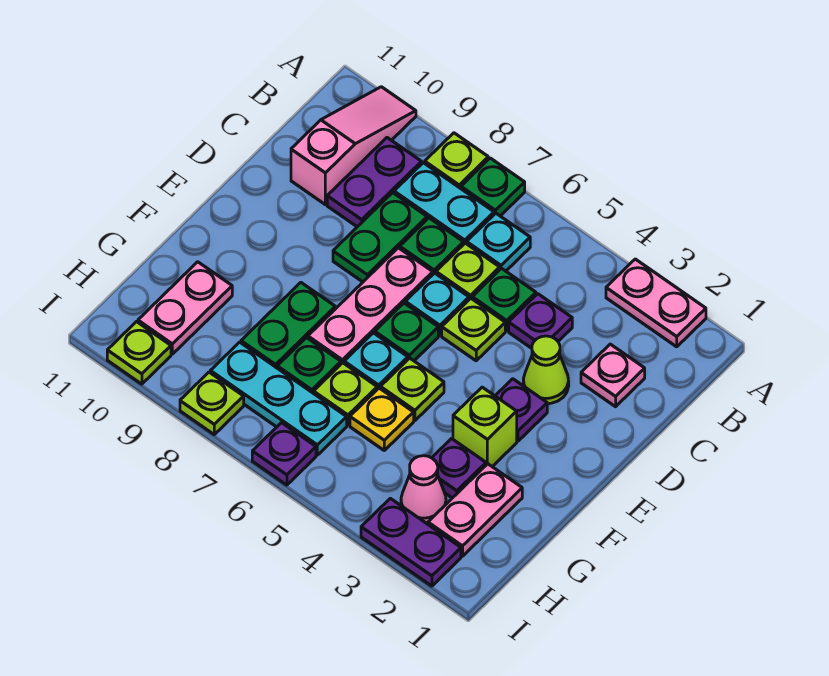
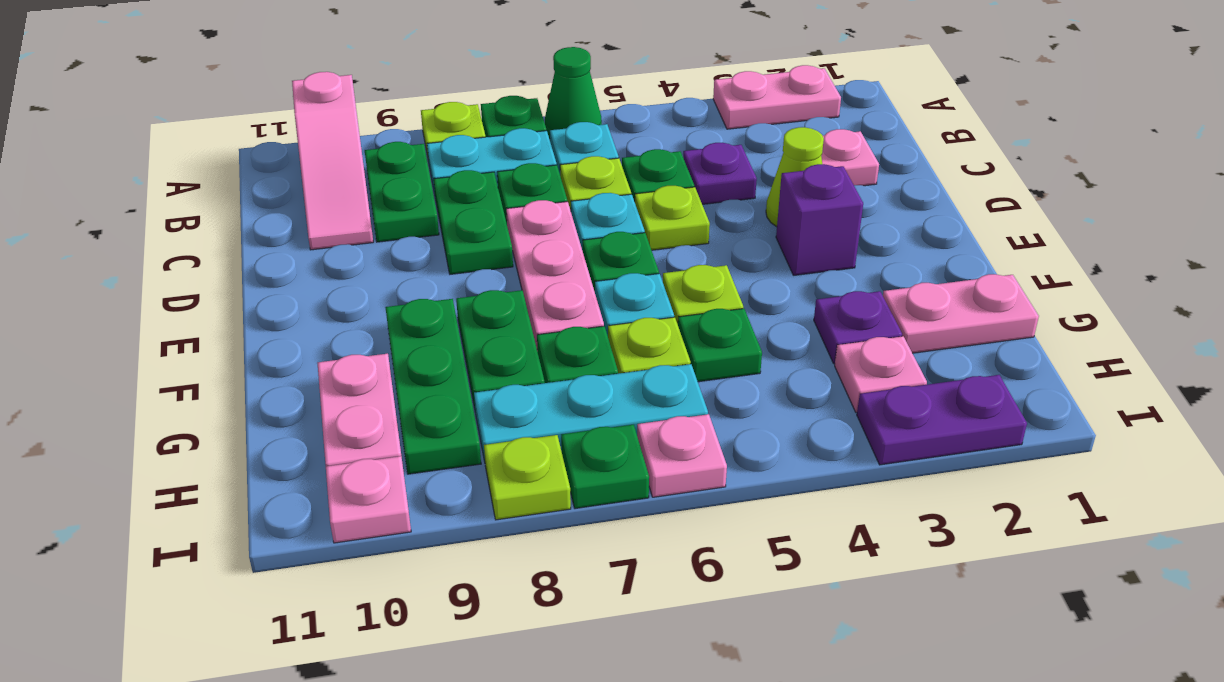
none -> green 1x1 cone [545,47,602,139]
pink 1x3 slope [291,87,416,205] -> pink 1x3 slope turned to [292,72,373,250]
purple 1x2 plate [327,138,422,227] -> green 1x2 plate [365,142,439,242]
purple 1x1 plate [495,379,547,441] -> purple 1x1 brick [776,164,863,275]
lime 1x1 brick [453,387,517,467] -> none
none -> green 1x3 plate [385,299,481,474]
pink 1x2 plate [428,464,522,556] -> pink 1x2 plate turned to [883,274,1039,353]
yellow 1x1 plate [350,388,414,450] -> green 1x1 plate [678,308,762,382]
pink 1x1 cone [401,456,446,523] -> pink 1x1 plate [835,336,927,412]
purple 1x1 plate [252,423,316,485] -> pink 1x1 plate [637,414,727,497]
none -> green 1x1 plate [561,425,649,509]
lime 1x1 plate [107,322,171,384] -> pink 1x1 plate [326,456,411,543]

